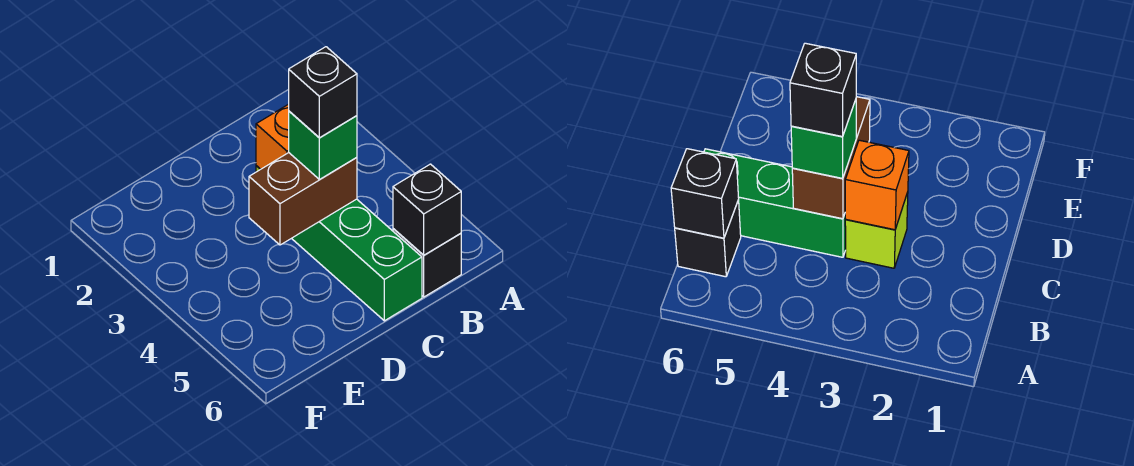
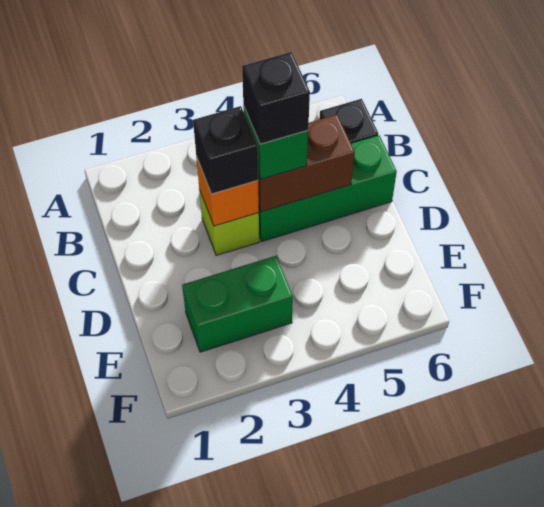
black 1x1 brick [393,164,461,255] -> black 1x1 brick moved to [193,106,258,194]
brown 1x2 brick [249,153,357,245] -> brown 1x2 brick turned to [258,115,355,212]
none -> green 1x2 brick [182,256,293,352]

